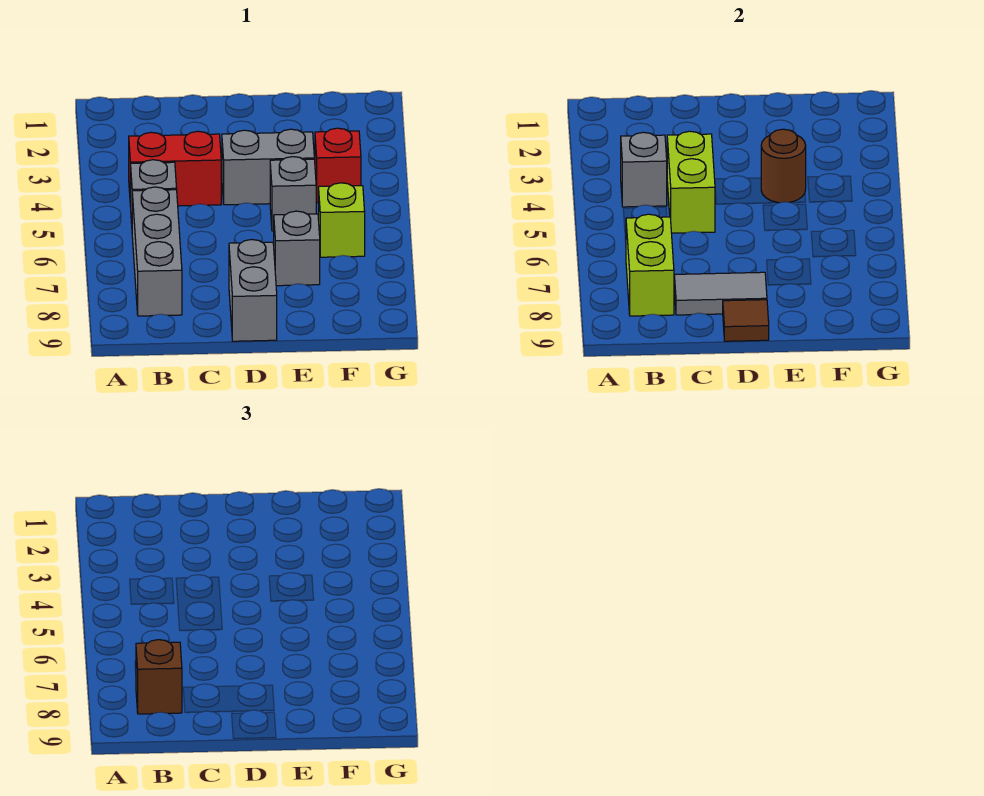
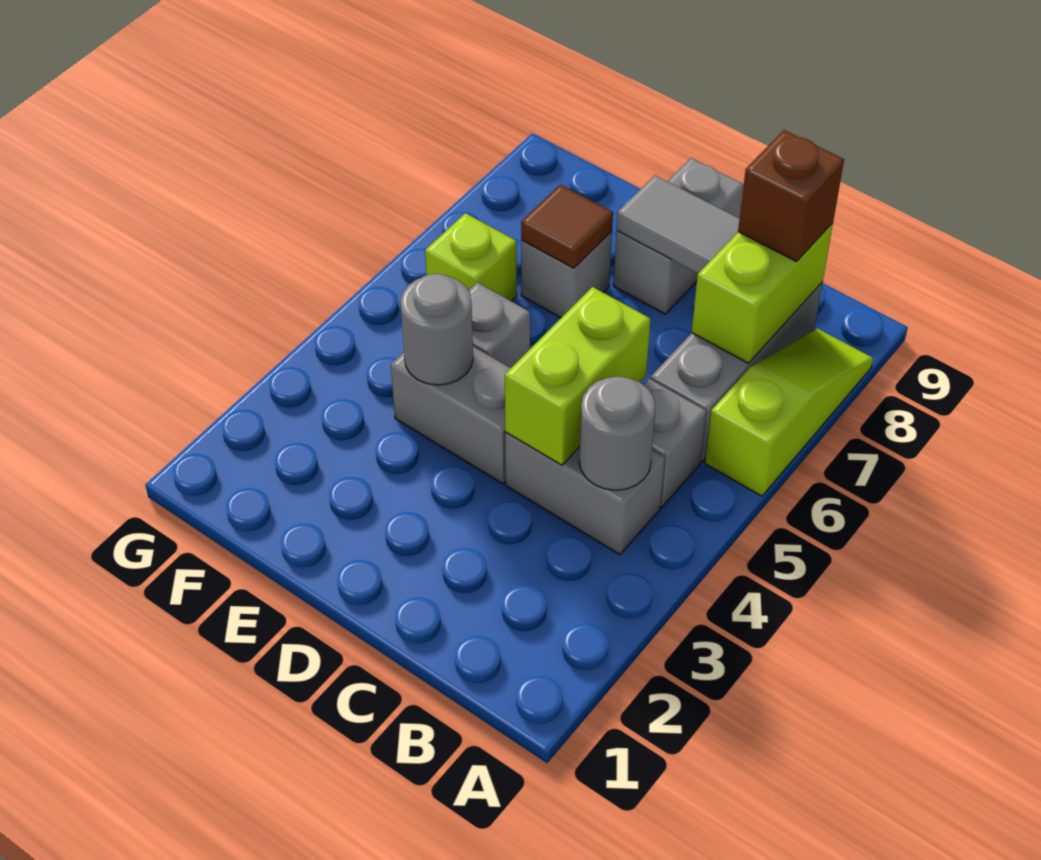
none -> lime 1x3 slope [705,329,873,496]
red 1x2 brick [129,131,221,207] -> grey 1x2 brick [505,432,665,555]
grey 1x1 brick [621,132,667,207] -> grey 1x1 round brick [579,377,656,490]
brown 1x1 tile [723,300,769,341] -> brown 1x1 tile moved to [521,184,613,268]
brown 1x1 round brick [761,129,806,203] -> grey 1x1 round brick [401,274,473,385]
red 1x1 brick [315,128,361,203] -> none

